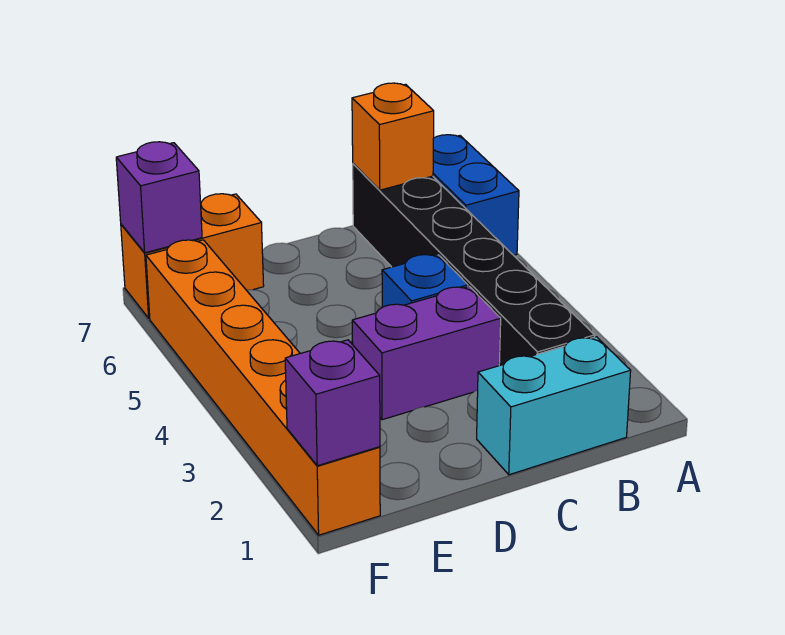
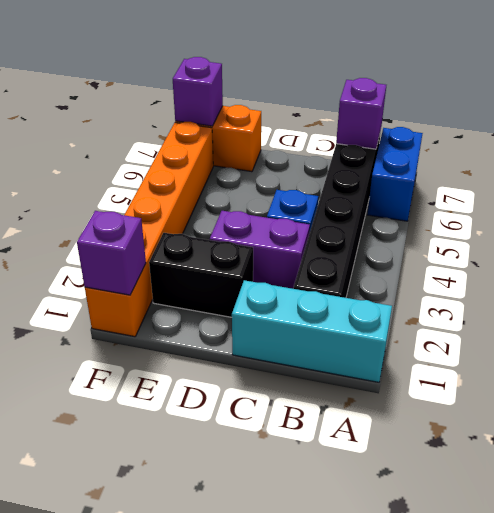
cyan 1x2 brick [477,337,631,475] -> cyan 1x3 brick [232,280,392,382]
orange 1x1 brick [352,83,434,190] -> purple 1x1 brick [336,78,386,149]
none -> black 1x2 brick [149,233,253,317]

